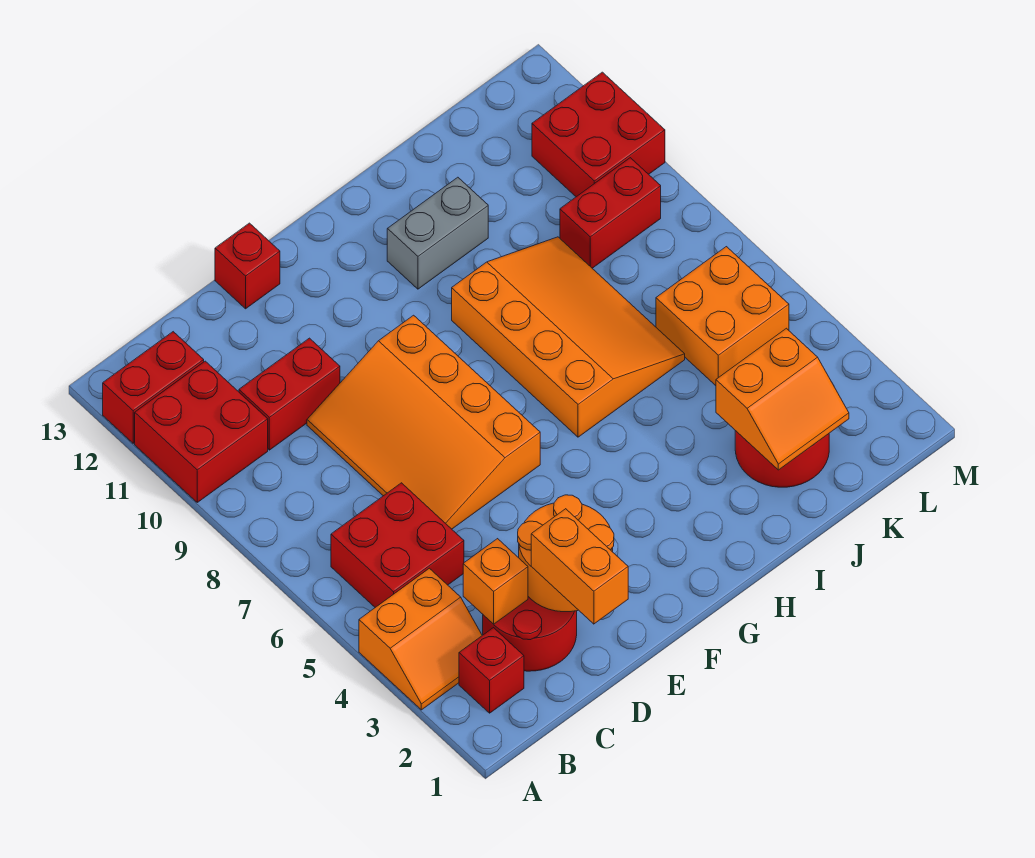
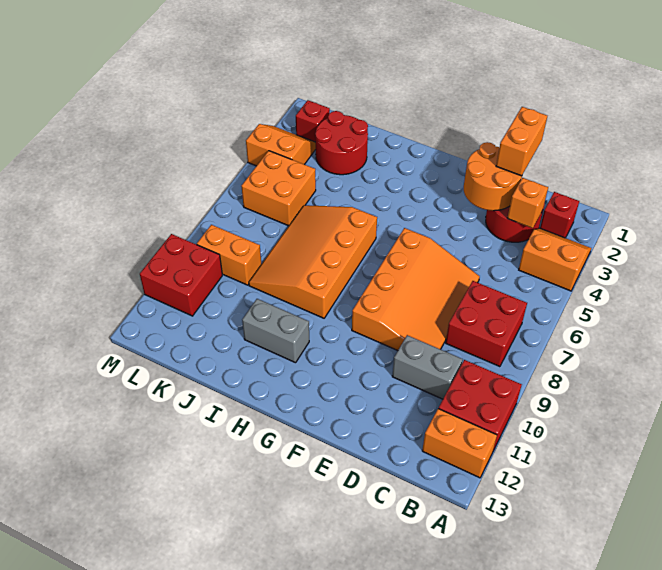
red 1x2 brick [103,332,204,443] -> orange 1x2 brick [422,409,497,478]
red 2x2 brick [331,483,464,607] -> red 2x2 brick moved to [446,281,527,367]
red 1x2 brick [239,338,340,450] -> grey 1x2 brick [392,335,463,399]
red 1x1 brick [215,223,280,309] -> red 1x1 brick moved to [296,100,330,142]
orange 2x2 slope [716,328,849,470] -> orange 2x2 slope moved to [246,124,316,166]
red 1x2 brick [560,158,661,268] -> orange 1x2 brick [197,225,261,285]

